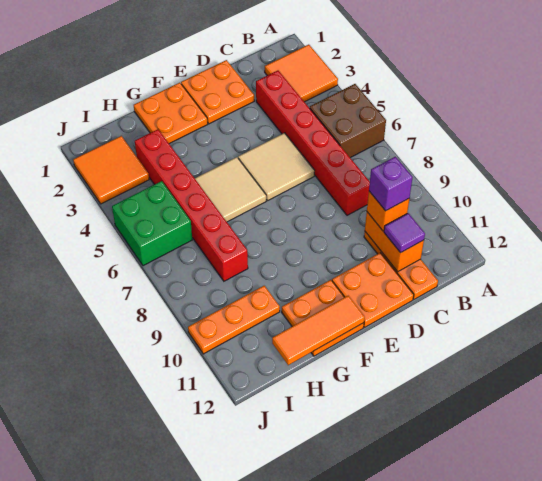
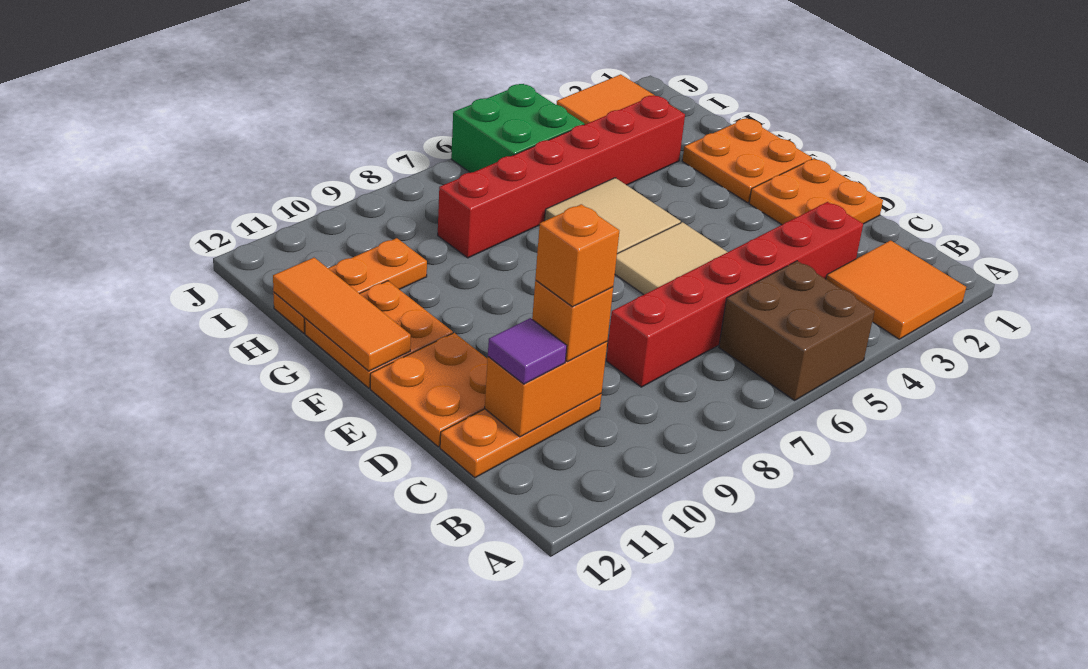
purple 1x1 brick [369,157,413,211] -> orange 1x1 brick [535,204,619,307]
orange 1x3 plate [188,286,280,354] -> orange 1x3 plate turned to [273,238,427,333]

